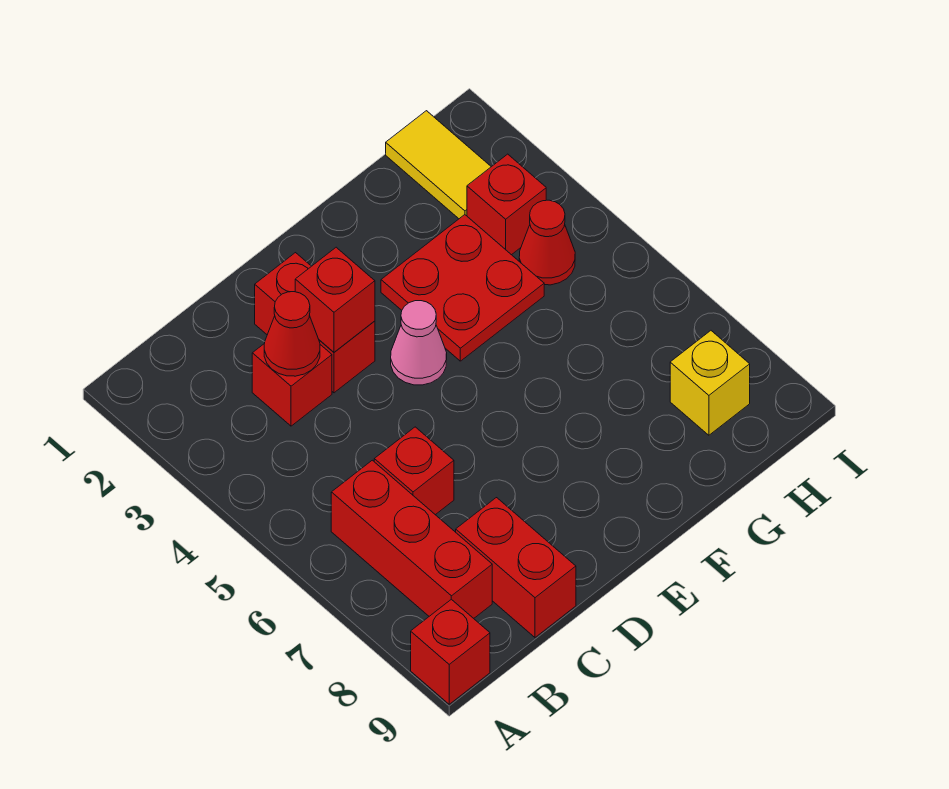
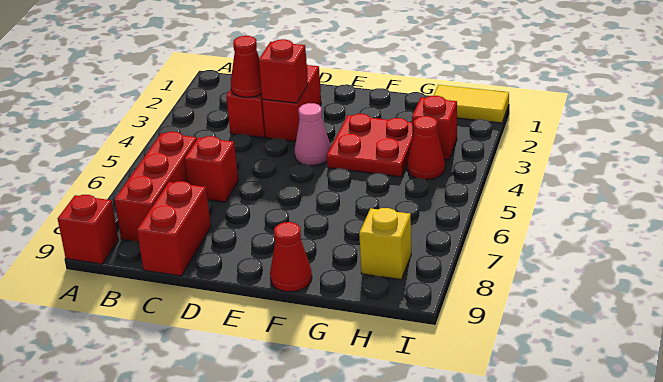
none -> red 1x1 cone [270,222,312,292]
yellow 1x2 tile [386,111,491,219] -> yellow 1x2 tile turned to [433,85,509,123]

